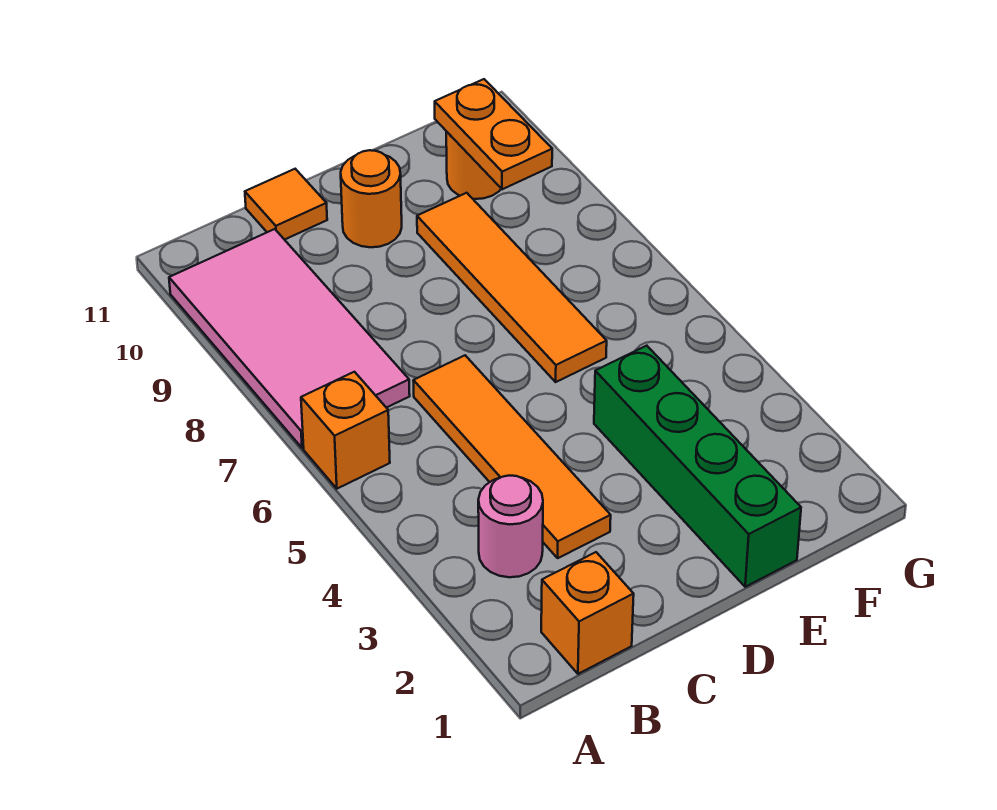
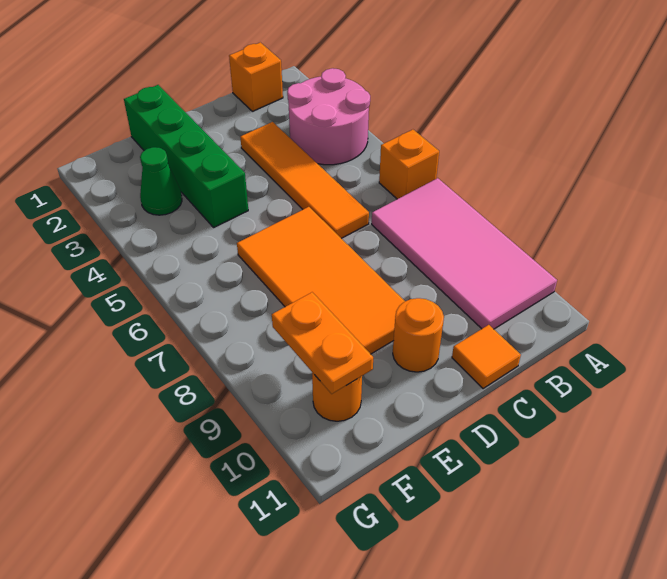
pink 1x1 round brick [478,475,543,577] -> pink 2x2 round brick [287,68,370,165]
orange 1x4 tile [417,193,607,382] -> orange 2x4 tile [237,207,405,354]
none -> green 1x1 cone [140,147,182,215]

